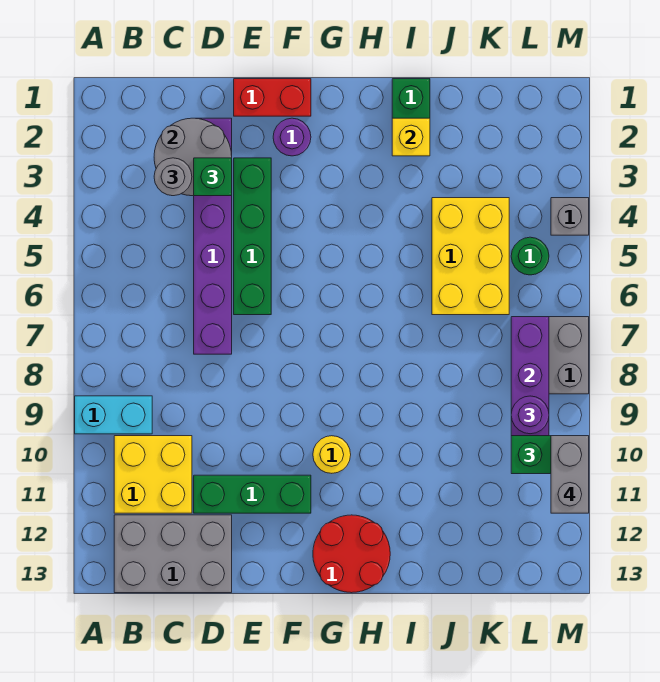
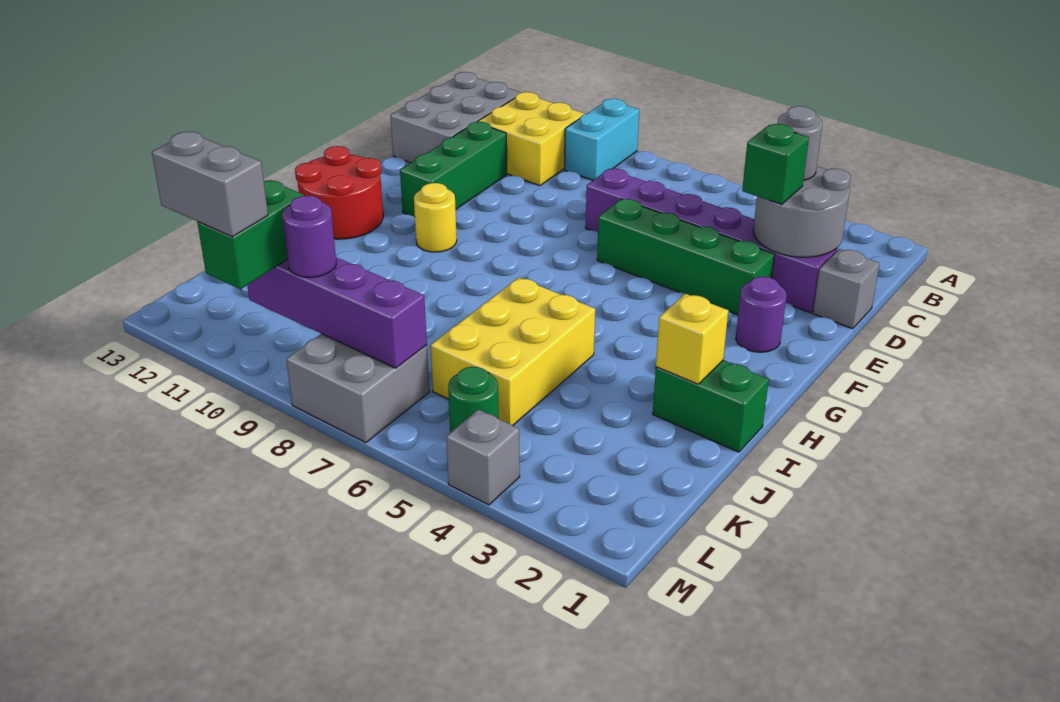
none -> grey 1x1 brick [813,249,880,329]
red 1x2 brick [234,79,311,116] -> none
yellow 2x3 brick [432,198,509,315] -> yellow 2x3 brick turned to [430,278,595,426]

